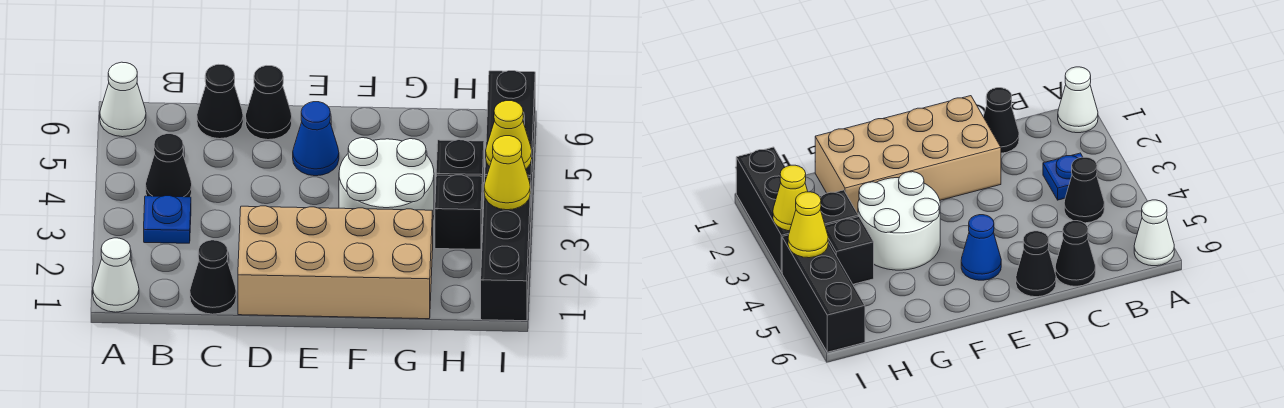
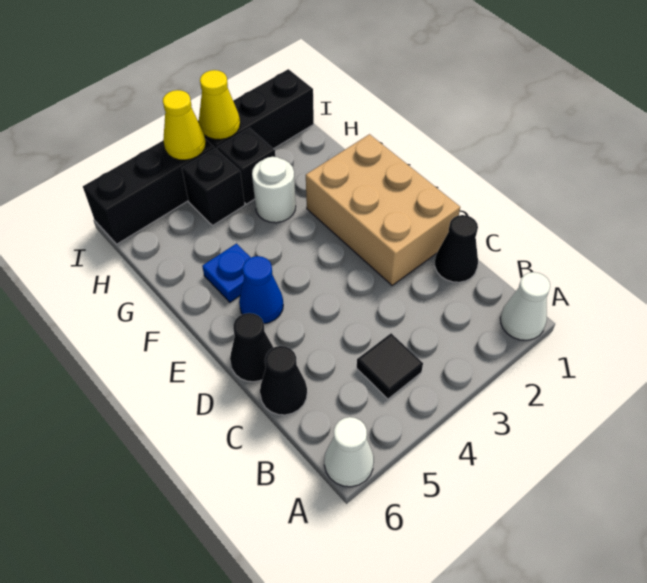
blue 1x1 plate [144,196,191,243] -> blue 1x1 plate moved to [202,244,251,302]
black 1x1 cone [146,134,192,197] -> black 1x1 tile [357,333,423,399]
tan 2x4 brick [238,206,433,319] -> tan 2x3 brick [306,134,460,285]
white 2x2 round brick [339,138,434,217] -> white 1x1 round brick [252,157,296,223]

